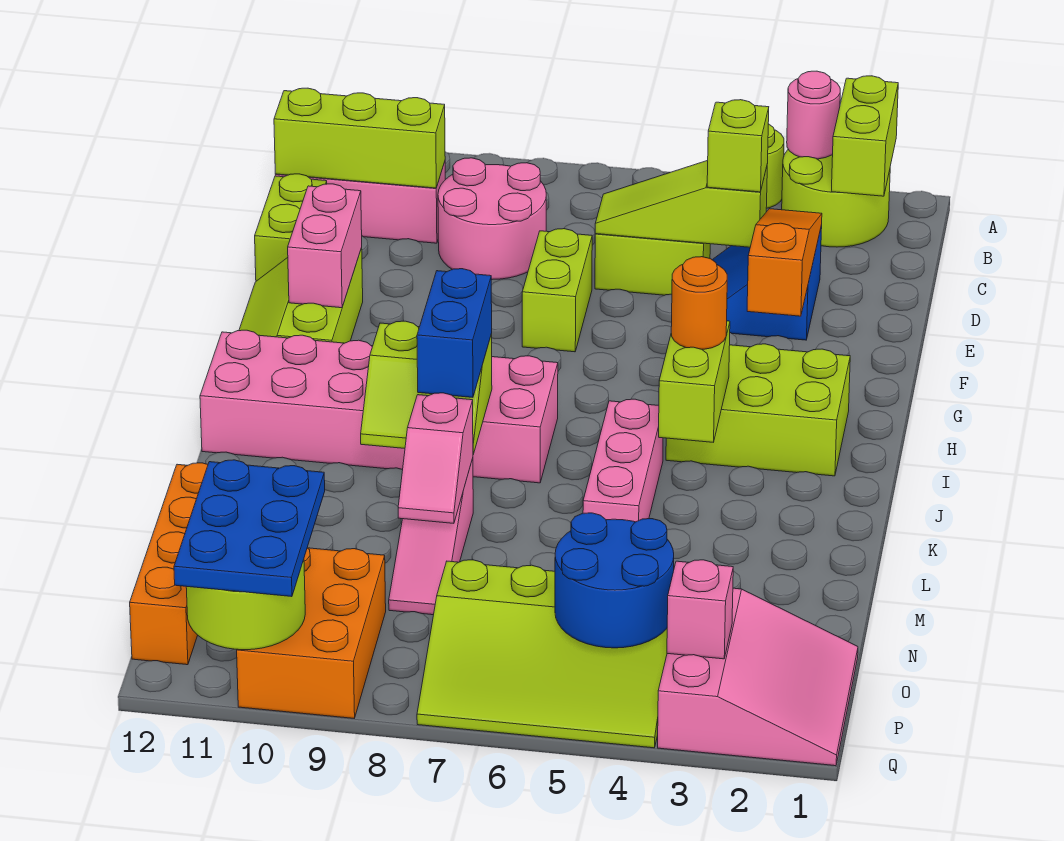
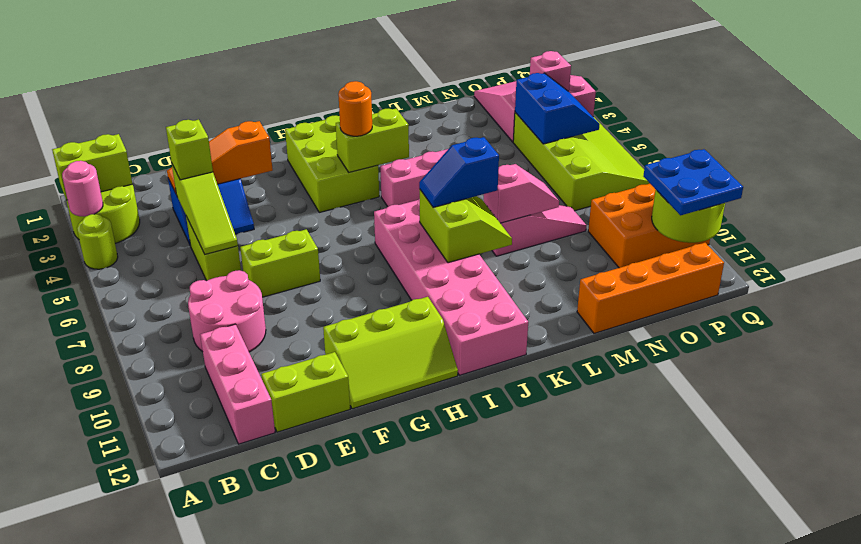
lime 1x3 brick [274,88,445,188] -> none
pink 1x2 brick [288,184,362,308] -> none
blue 1x2 brick [417,269,492,397] -> blue 1x2 slope [419,137,499,207]
blue 2x2 round brick [555,513,674,648] -> blue 2x2 slope [515,73,600,144]
blue 2x3 plate [174,460,325,597] -> blue 2x2 plate [643,149,743,215]

